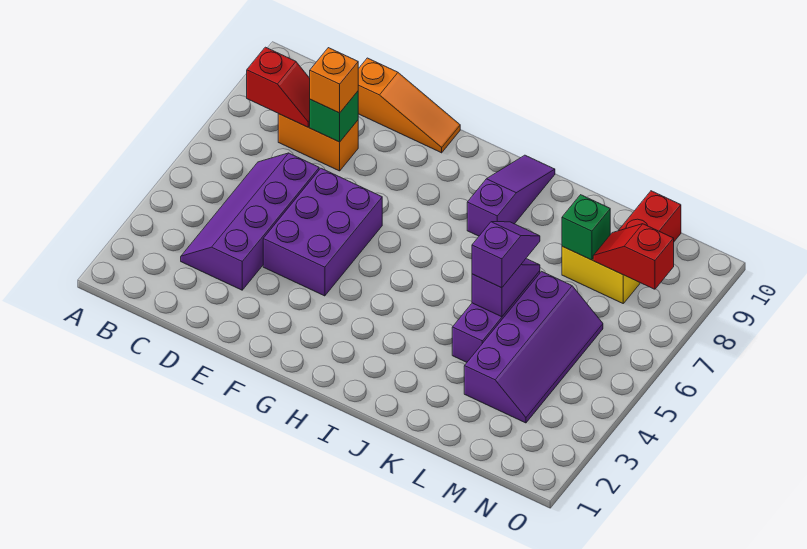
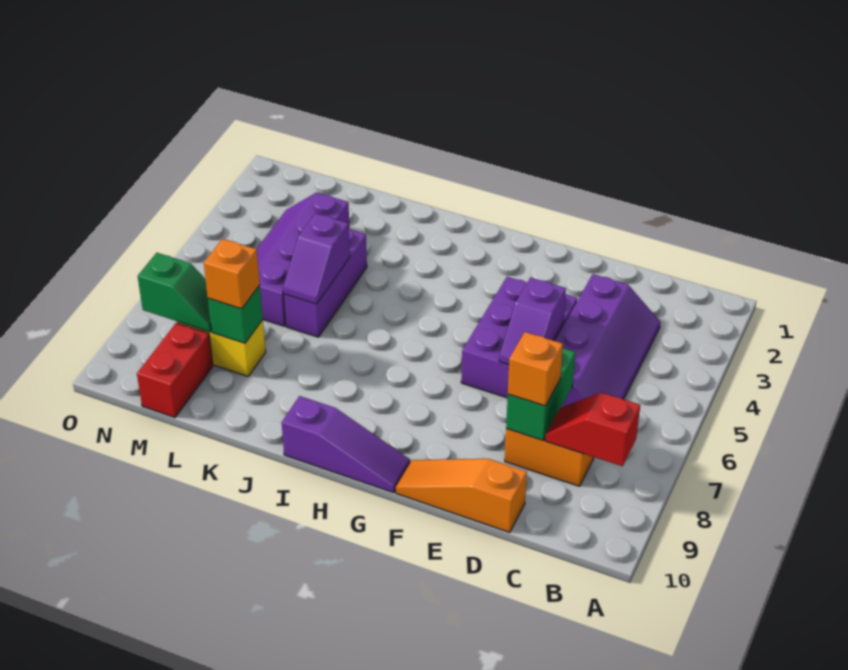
green 1x1 brick [310,91,358,142] -> green 1x2 brick [506,348,575,440]
purple 1x3 slope [467,155,555,236] -> purple 1x3 slope turned to [282,396,410,493]
purple 1x2 slope [472,222,540,288] -> purple 1x2 slope moved to [499,278,566,365]
none -> orange 1x1 brick [204,239,260,309]
red 1x2 slope [593,224,674,289] -> green 1x2 slope [138,253,211,332]

